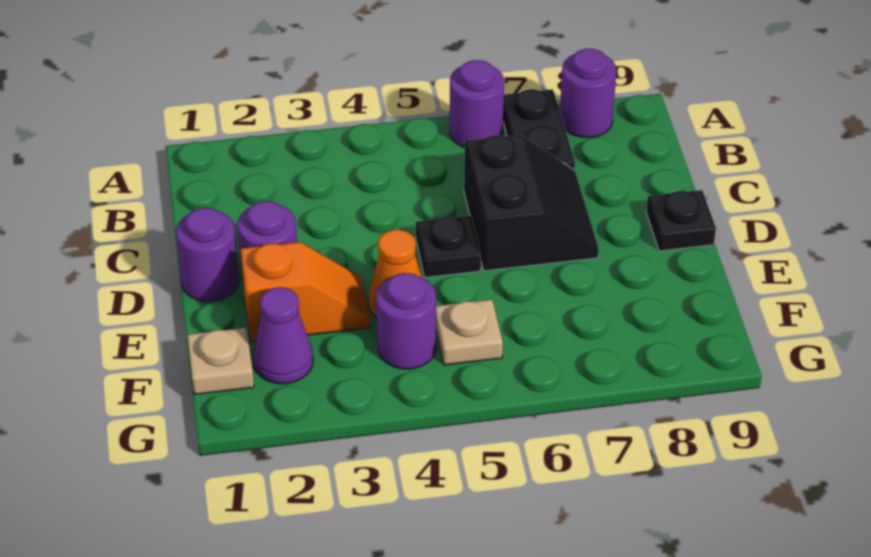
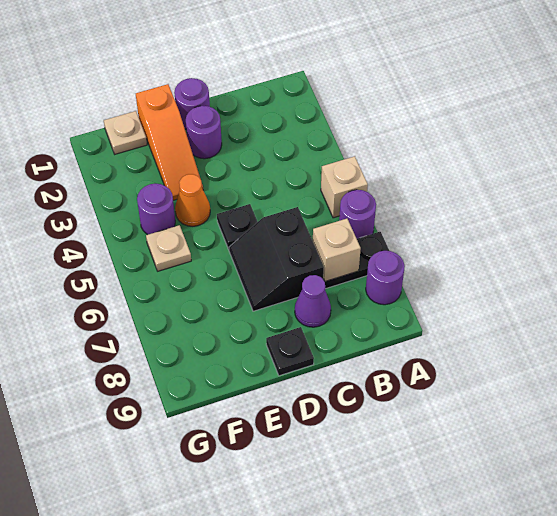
none -> tan 1x1 brick [321,156,368,218]
none -> tan 1x1 brick [313,219,361,281]
black 2x2 slope [464,135,599,271] -> black 2x2 slope turned to [229,207,324,311]
orange 1x2 slope [241,242,370,342] -> orange 1x3 slope [136,84,203,200]
purple 1x1 cone [253,287,313,384] -> purple 1x1 cone moved to [295,275,331,327]

